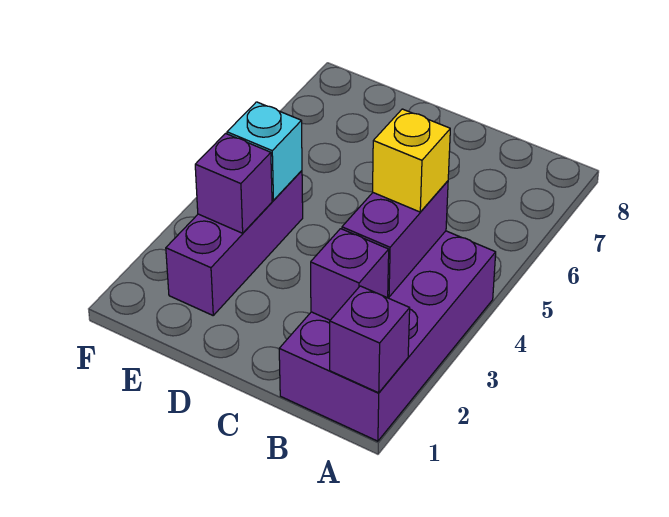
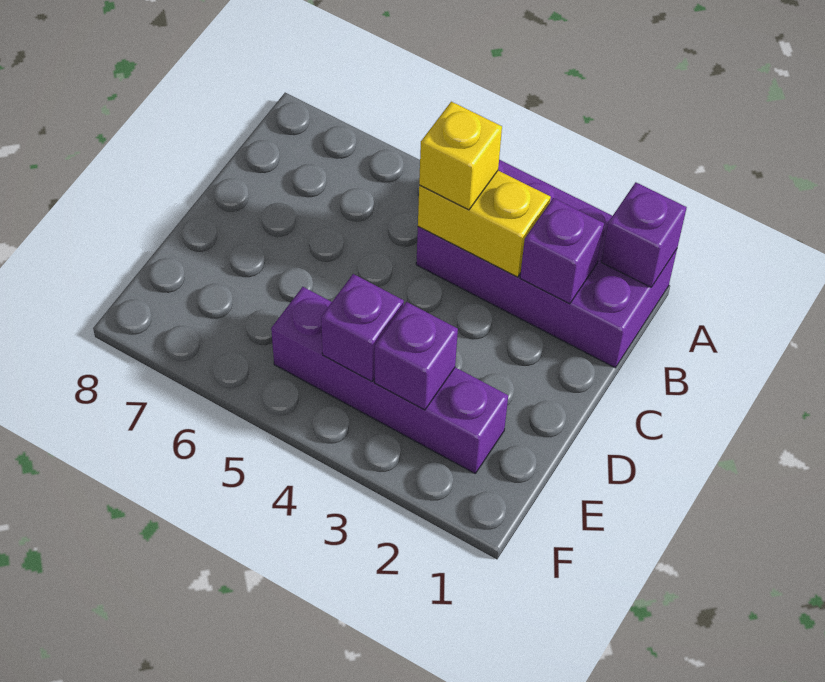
purple 1x2 brick [342,181,448,297] -> yellow 1x2 brick [418,171,551,277]
purple 1x3 brick [166,171,303,315] -> purple 1x4 brick [271,287,508,473]
cyan 1x1 brick [227,102,302,200] -> purple 1x1 brick [321,274,404,382]

